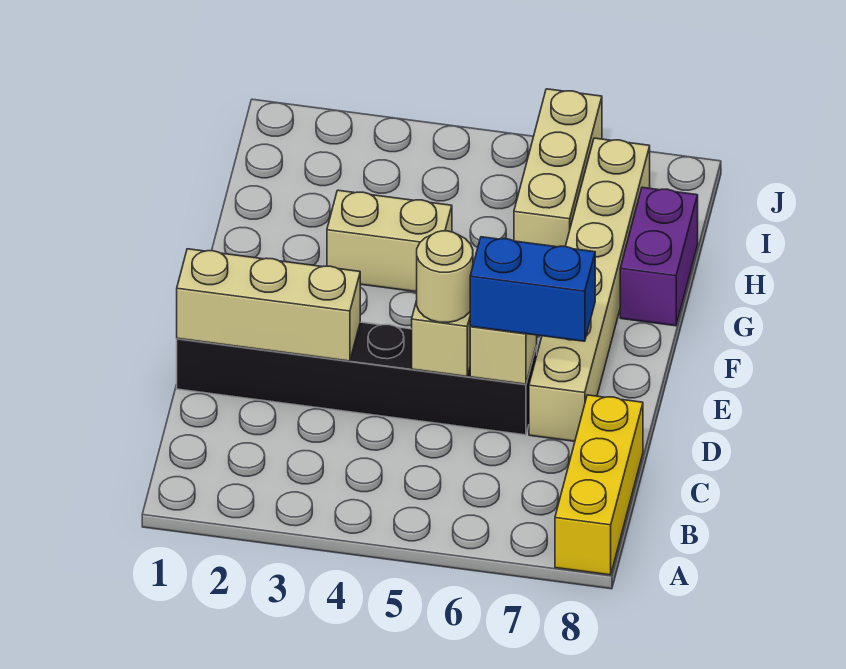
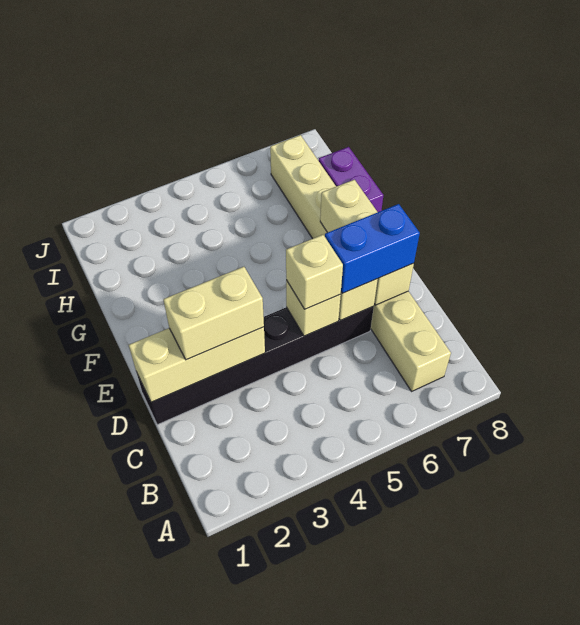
yellow 1x3 brick [555,395,643,575] -> none
tan 1x1 round brick [417,231,473,322] -> tan 1x1 brick [286,235,343,309]
tan 1x6 brick [529,138,650,441] -> tan 1x8 brick [270,135,451,391]
tan 1x2 brick [327,190,452,292] -> tan 1x2 brick moved to [163,267,264,360]
tan 1x3 brick [514,89,602,247] -> tan 1x3 brick moved to [320,180,414,305]

